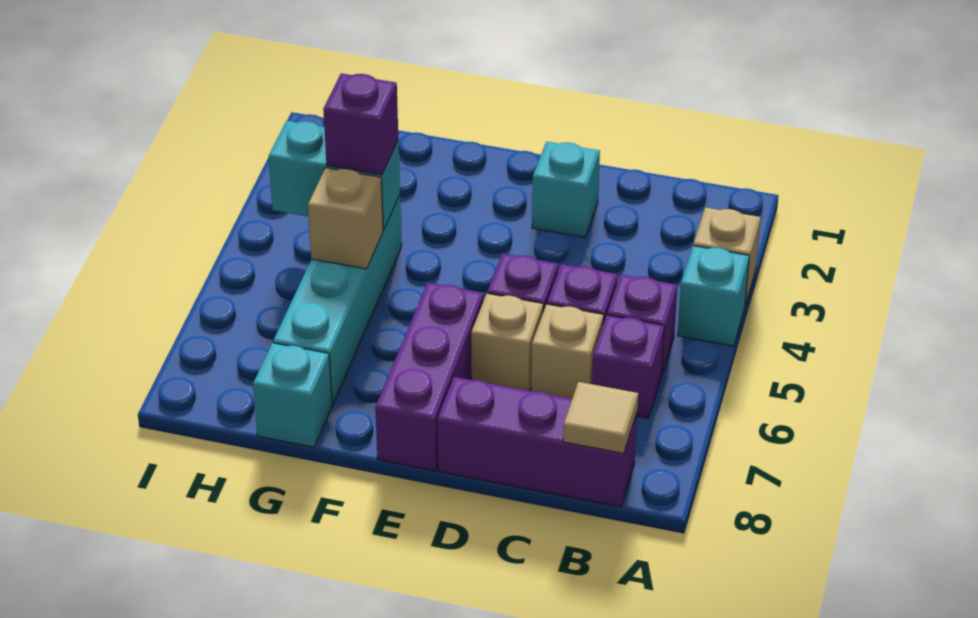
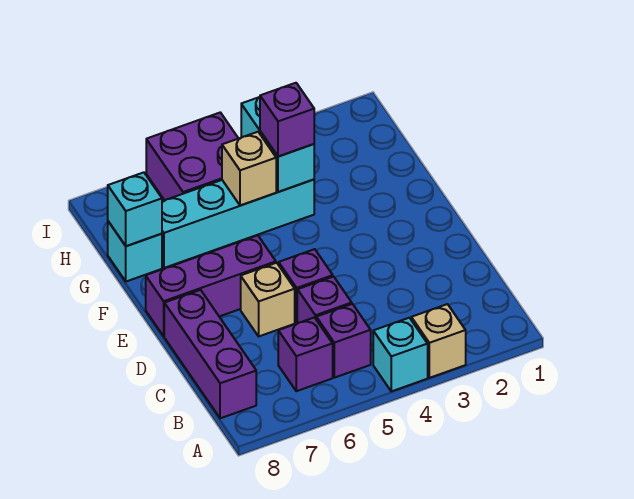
tan 1x1 tile [563,382,638,453] -> none
tan 1x1 brick [531,304,604,399] -> none
cyan 1x1 brick [532,142,600,237] -> cyan 1x1 brick moved to [108,172,162,246]
none -> purple 2x2 brick [146,112,238,200]

